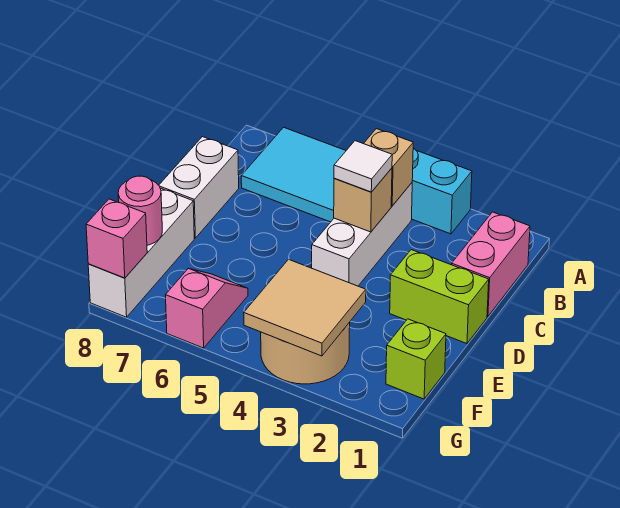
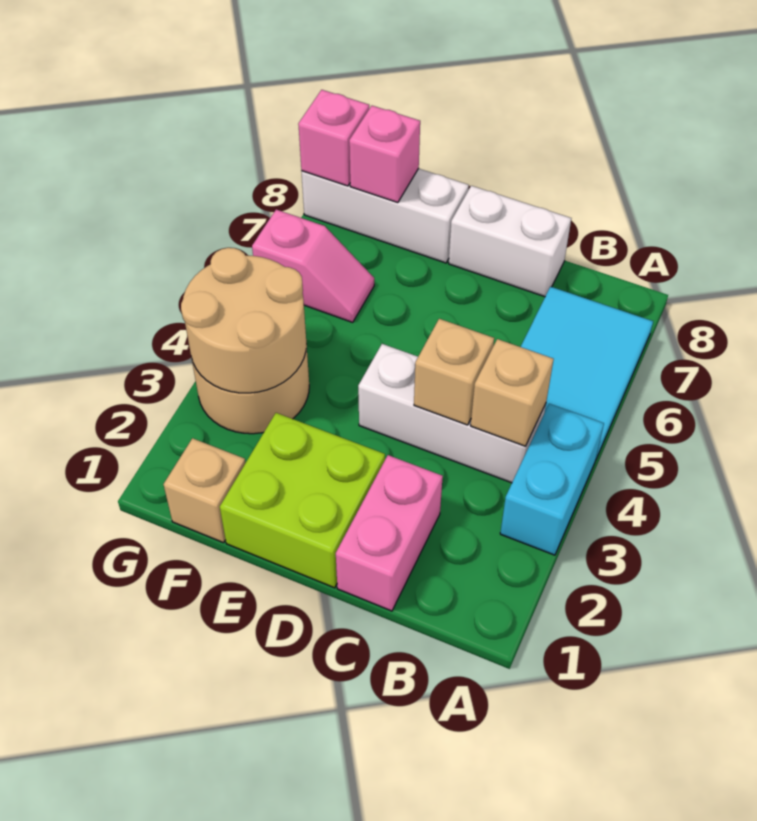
pink 1x2 brick [452,212,530,316] -> pink 1x2 brick turned to [336,455,443,611]
white 1x1 tile [334,141,392,192] -> none
lime 1x2 brick [390,250,489,344] -> lime 2x2 brick [220,413,385,588]
lime 1x1 brick [386,319,446,399] -> tan 1x1 brick [163,438,245,543]
tan 2x2 tile [244,259,366,356] -> tan 2x2 round brick [181,248,307,393]
pink 1x1 round brick [118,176,162,245] -> pink 1x1 brick [349,106,420,203]

